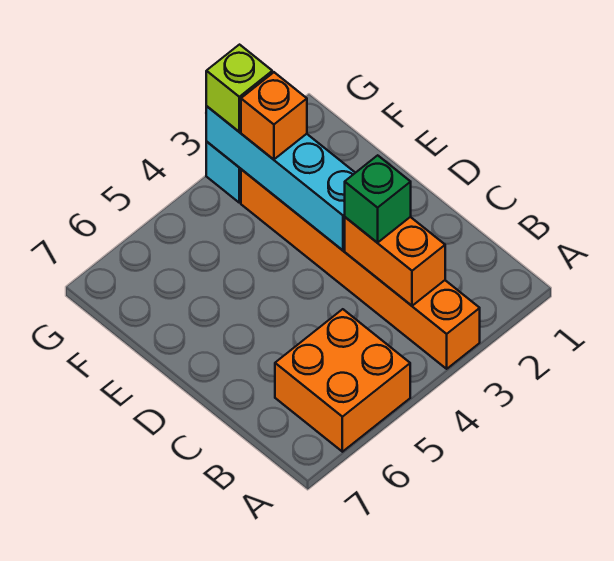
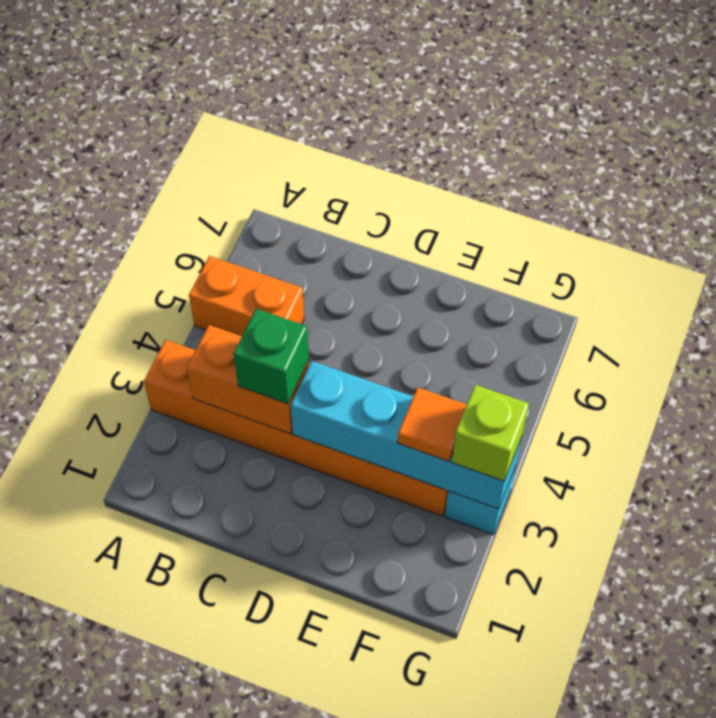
orange 2x2 brick [275,309,410,452] -> orange 1x2 brick [189,256,304,336]
orange 1x1 brick [241,72,307,160] -> orange 1x1 tile [397,387,467,461]

